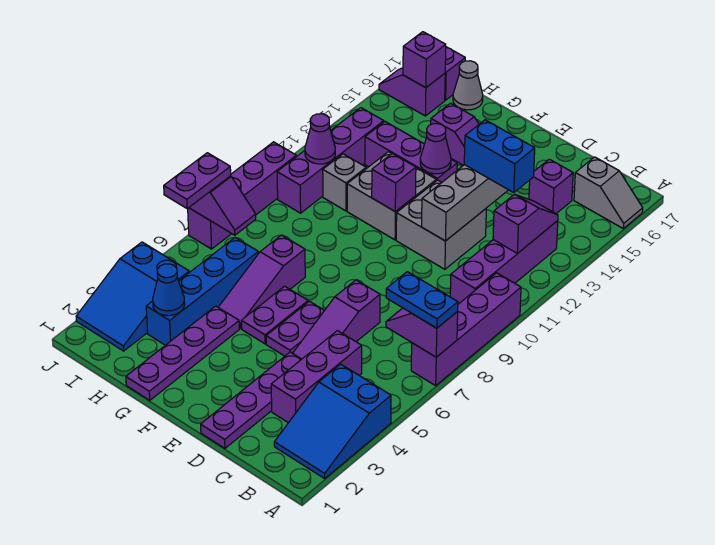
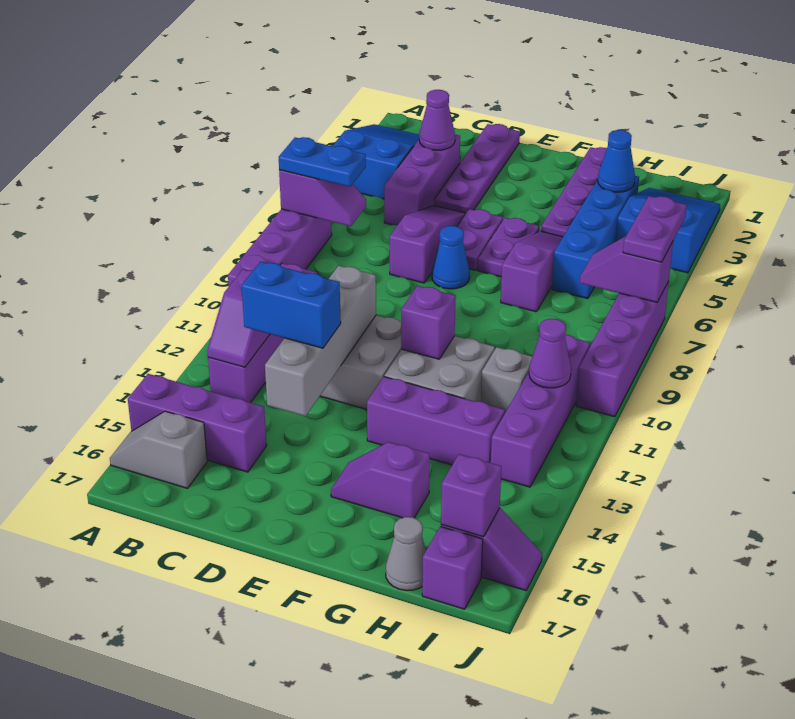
purple 1x1 brick [529,159,573,214] -> purple 1x3 brick [128,374,267,472]
none -> blue 1x1 cone [432,226,470,289]
purple 1x1 cone [420,124,451,174] -> purple 1x1 cone moved to [419,90,455,150]

